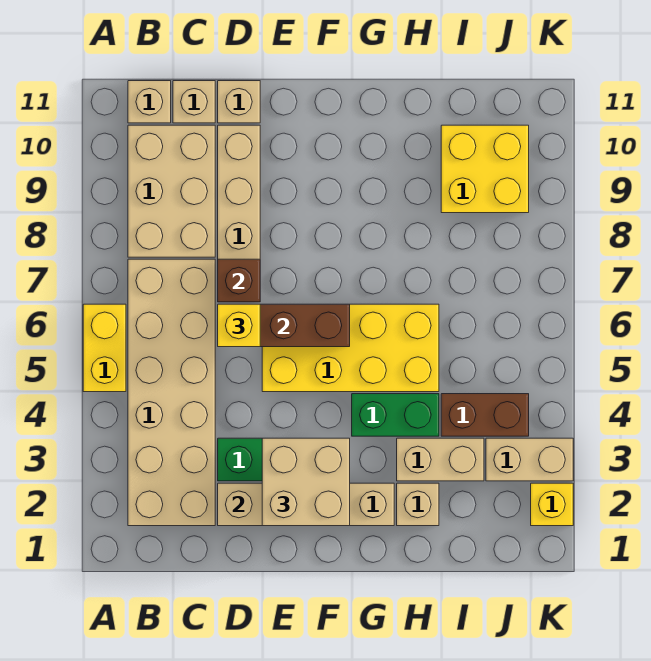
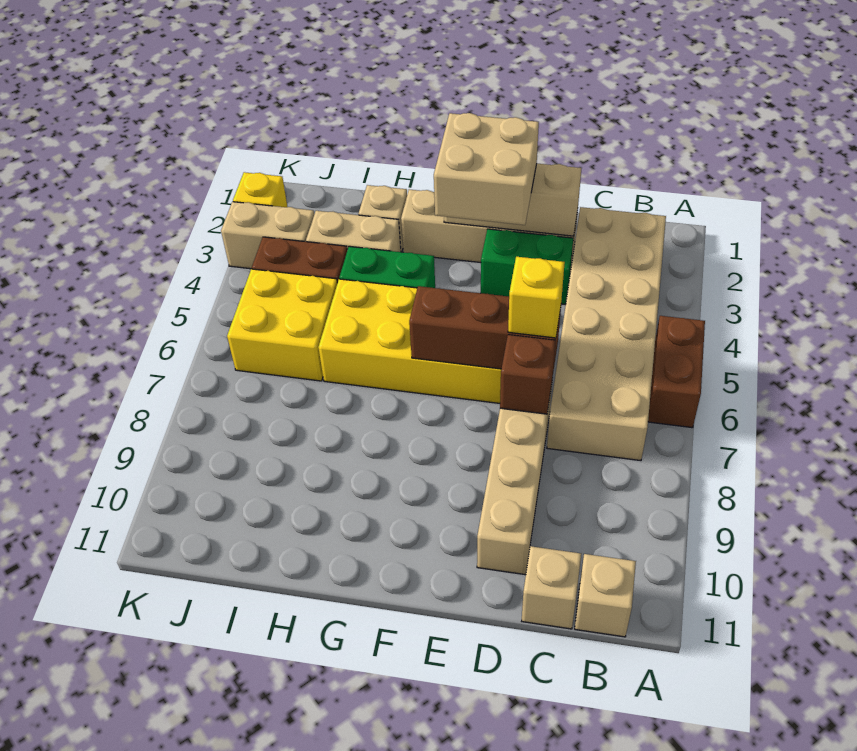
yellow 1x2 brick [83,304,126,392] -> brown 1x2 brick [648,316,705,428]
tan 2x3 brick [128,125,215,257] -> none
tan 1x1 brick [218,81,260,123] -> none
yellow 2x2 brick [441,125,529,213] -> yellow 2x2 brick moved to [227,269,337,381]

